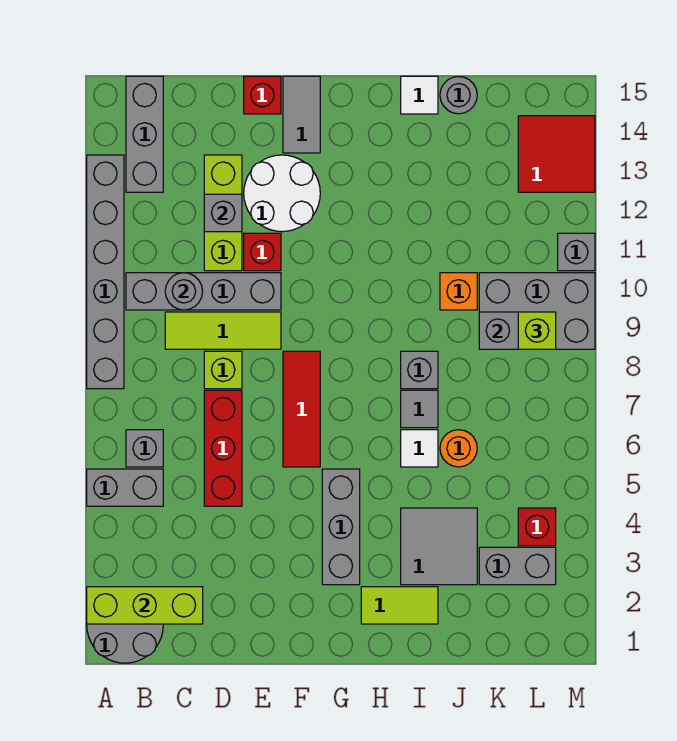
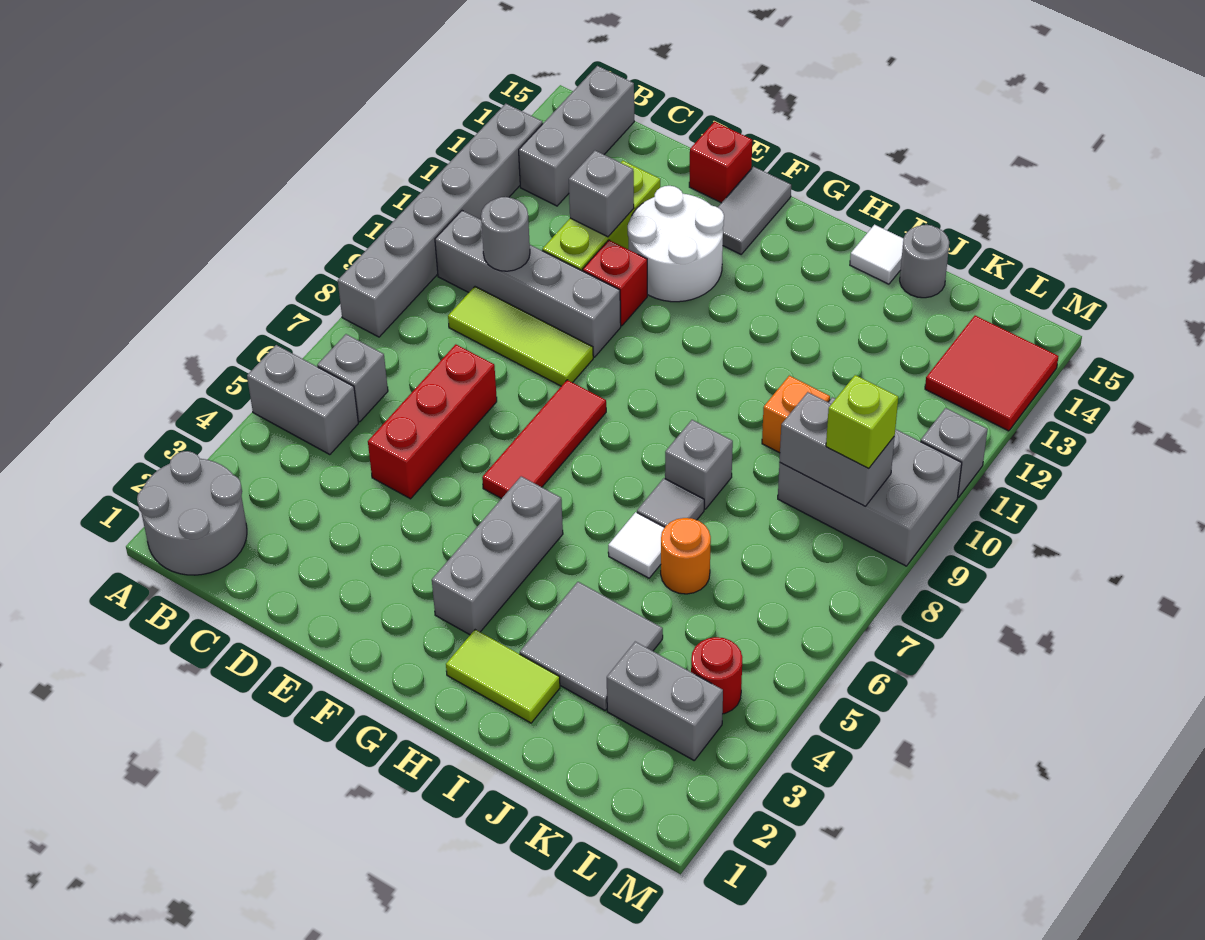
lime 1x3 brick [87,587,203,624] -> none
lime 1x1 brick [204,351,242,389] -> none
red 1x1 brick [518,508,556,546] -> red 1x1 round brick [691,637,742,714]

